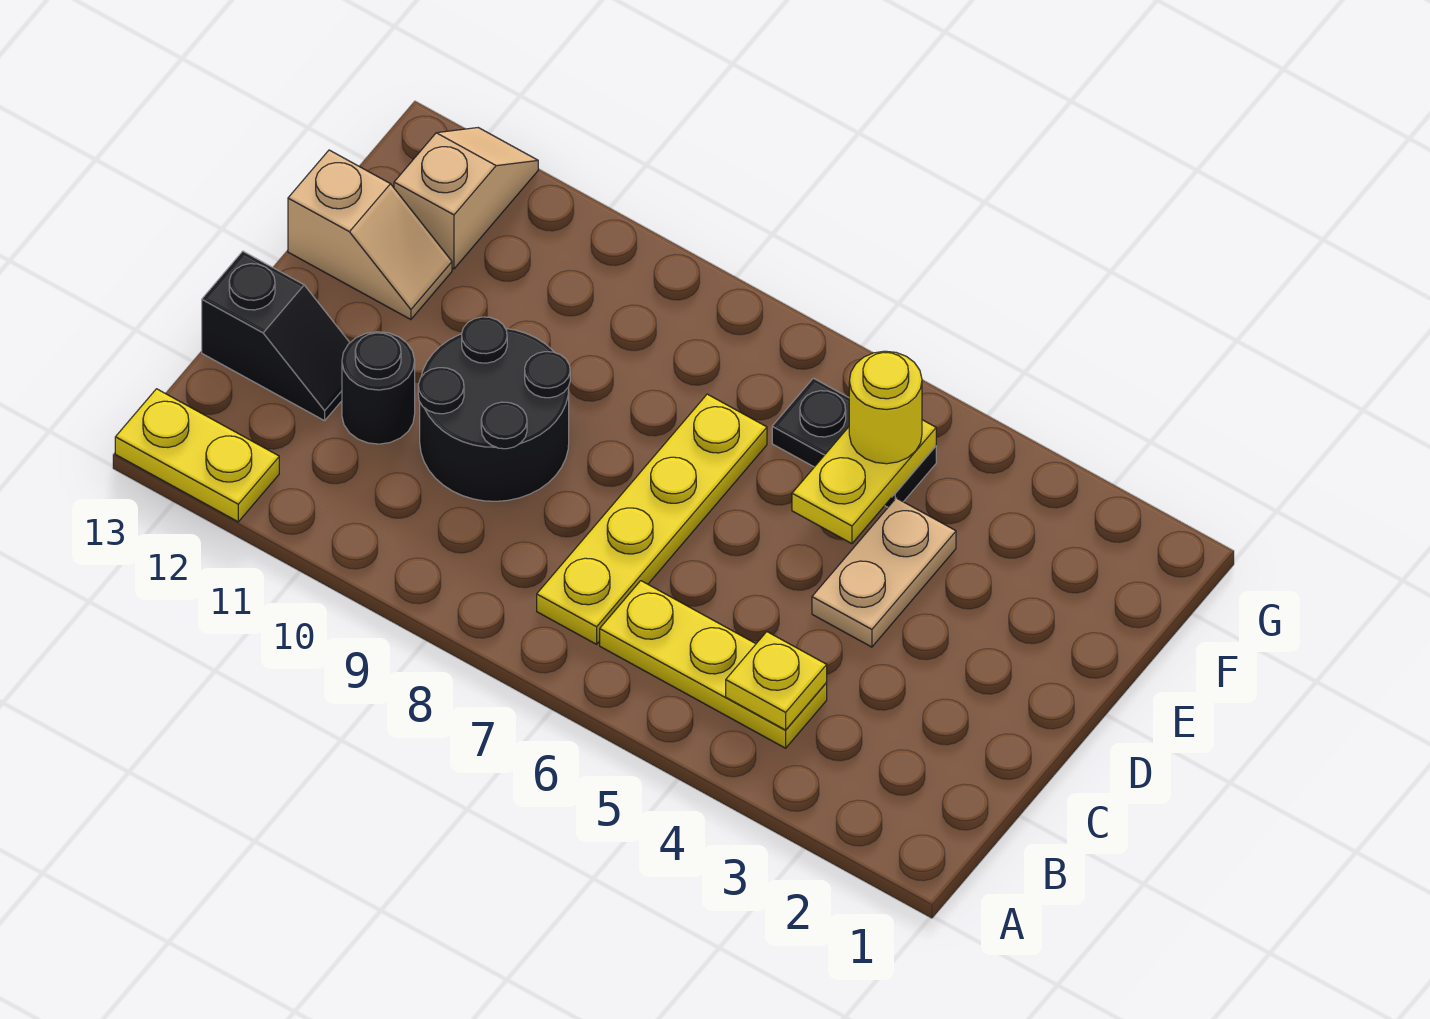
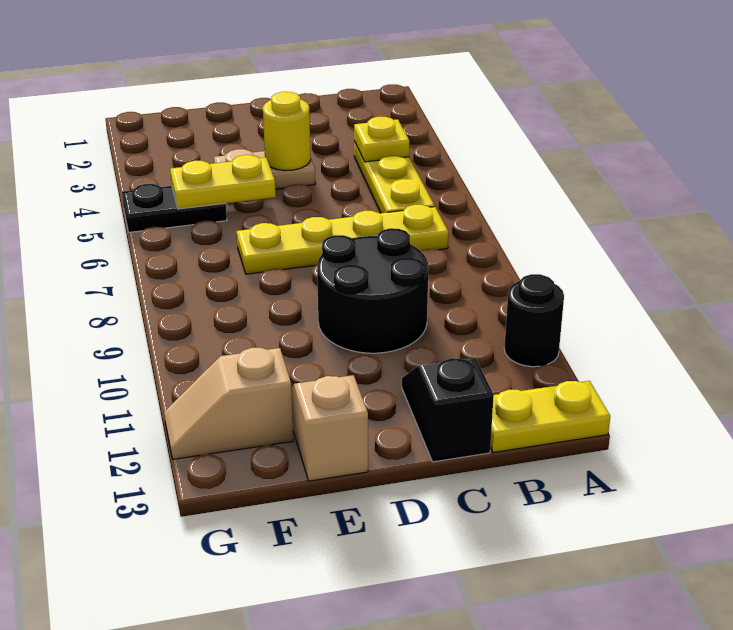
yellow 1x2 plate [115,389,279,522] -> yellow 1x2 plate turned to [490,381,610,452]
black 1x1 round brick [342,332,415,444] -> black 1x1 round brick moved to [504,274,564,367]
black 1x2 plate [772,378,936,507] -> black 1x2 plate turned to [122,184,227,232]
yellow 1x1 round brick [849,351,922,464] -> yellow 1x1 round brick moved to [263,92,311,171]

